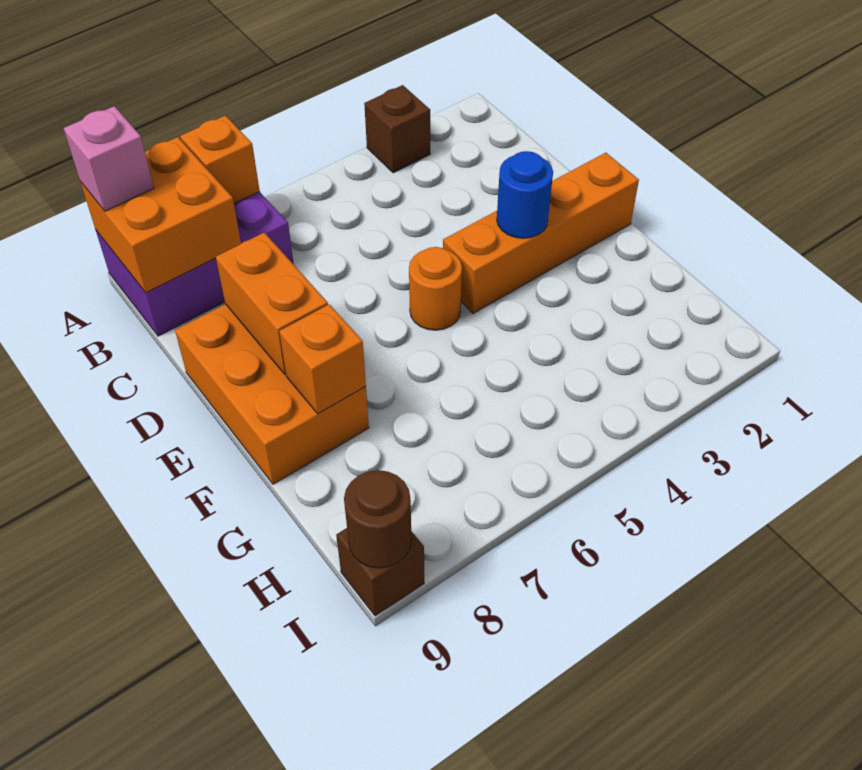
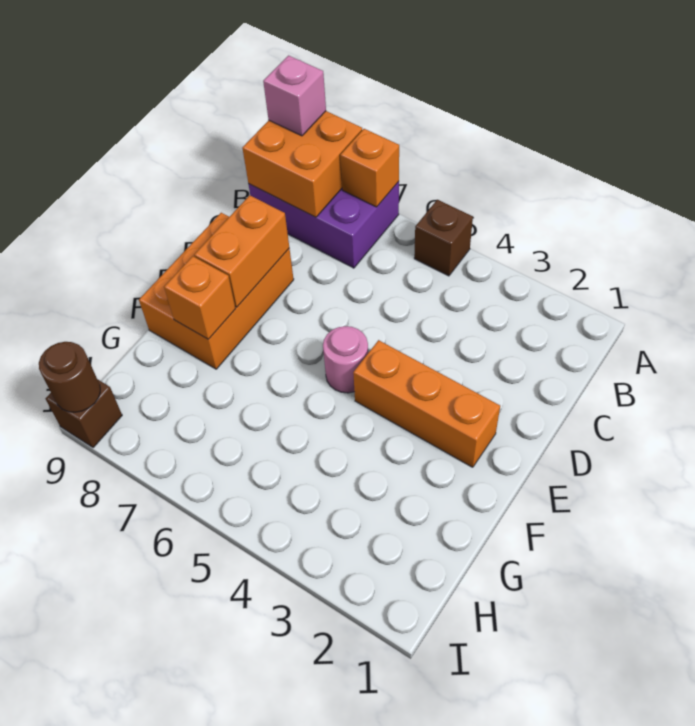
brown 1x1 brick [364,85,430,173] -> brown 1x1 brick moved to [414,200,473,276]
orange 1x4 brick [443,153,639,313] -> orange 1x3 brick [353,340,500,467]
blue 1x1 round brick [497,151,553,238] -> none
orange 1x1 round brick [409,247,462,330] -> pink 1x1 round brick [323,326,368,393]

